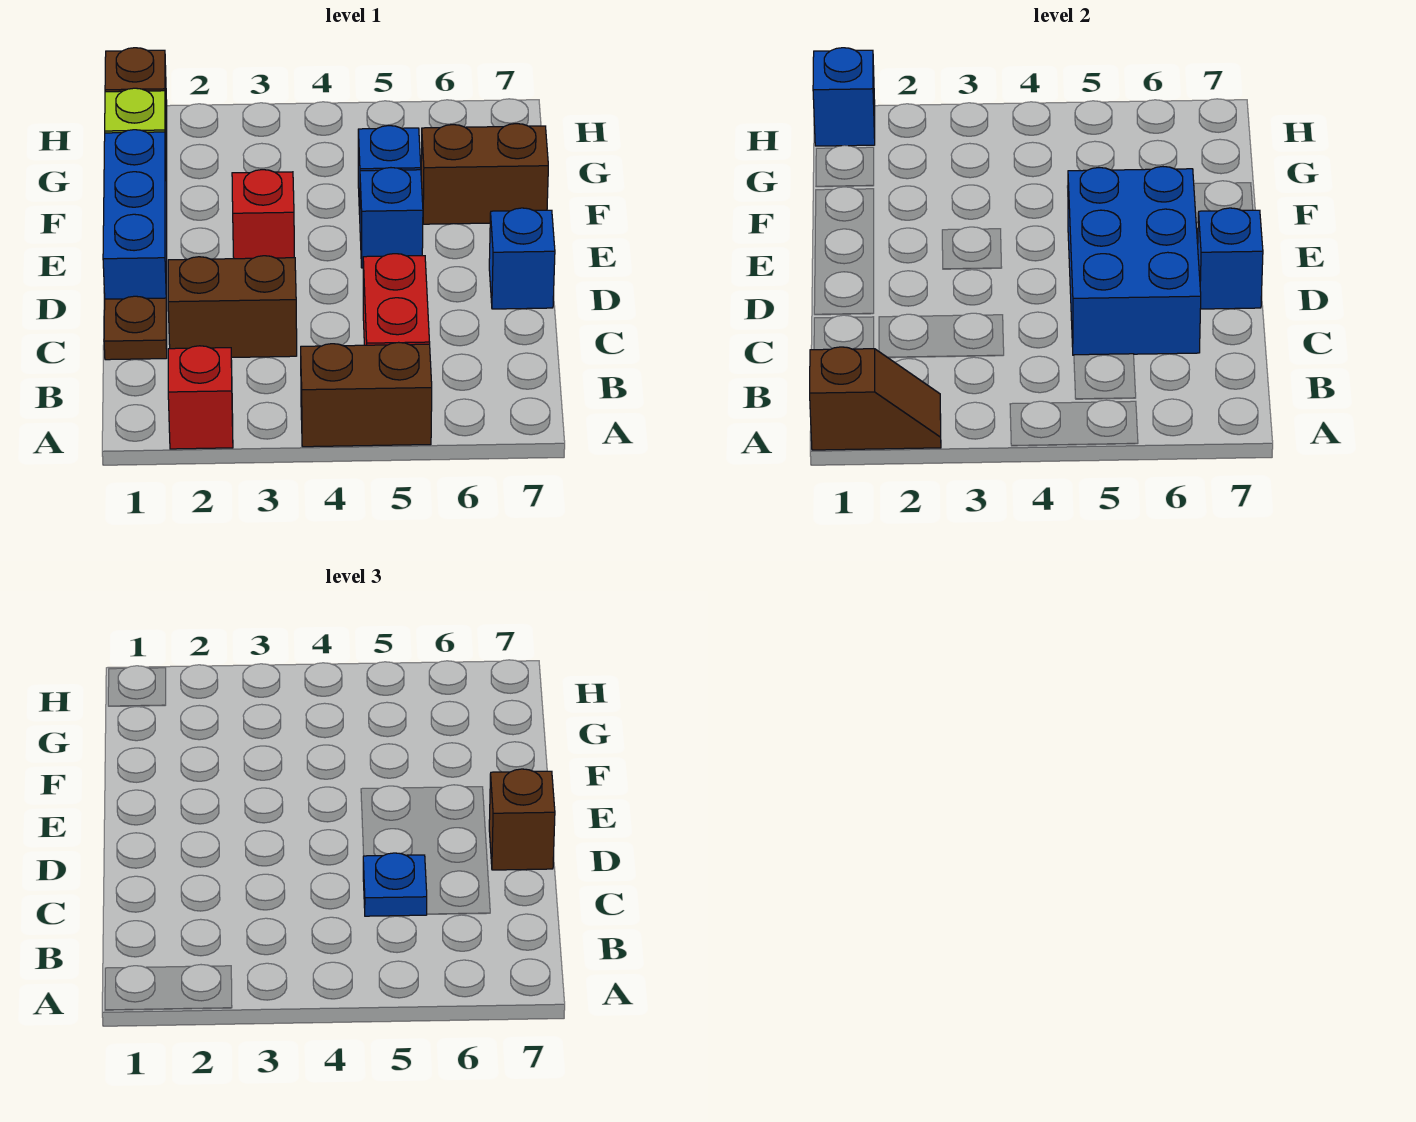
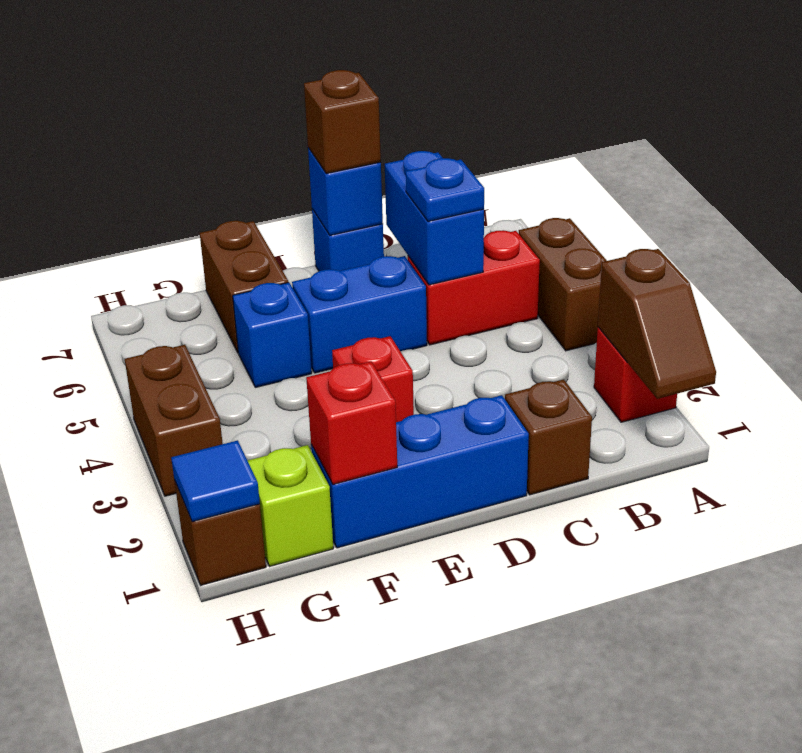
brown 1x2 slope [810,347,941,450] -> brown 1x2 slope turned to [598,249,716,399]
brown 1x1 plate [104,296,167,360] -> brown 1x1 brick [505,379,592,495]
brown 1x2 brick [168,256,297,357] -> brown 1x2 brick moved to [125,345,223,496]
blue 2x3 brick [1068,167,1201,355] -> blue 1x2 brick [385,151,484,285]
blue 1x1 brick [360,168,423,268] -> blue 1x2 brick [292,256,427,373]
none -> red 1x1 brick [306,362,397,484]
blue 1x1 brick [813,48,875,146] -> blue 1x1 tile [171,440,260,522]

